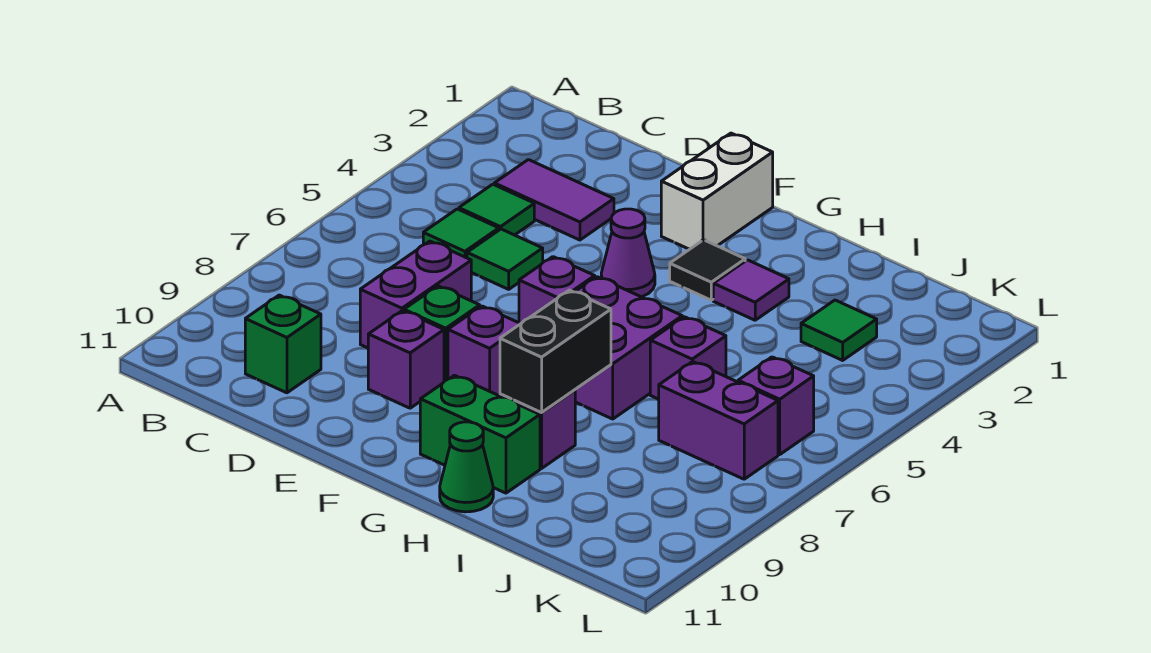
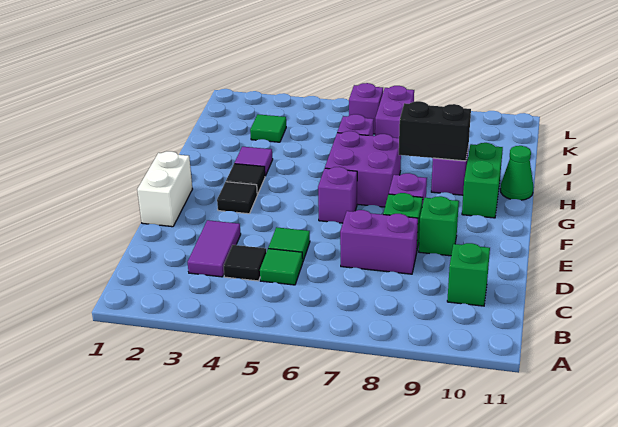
green 1x1 tile [459,184,534,235] -> black 1x1 tile [223,245,266,281]
purple 1x1 brick [368,311,444,408] -> green 1x1 brick [419,196,459,256]
white 1x2 brick [661,133,773,249] -> white 1x2 brick turned to [137,151,192,227]
none -> black 1x1 tile [217,182,257,214]
purple 1x1 cone [601,209,655,297] -> none

